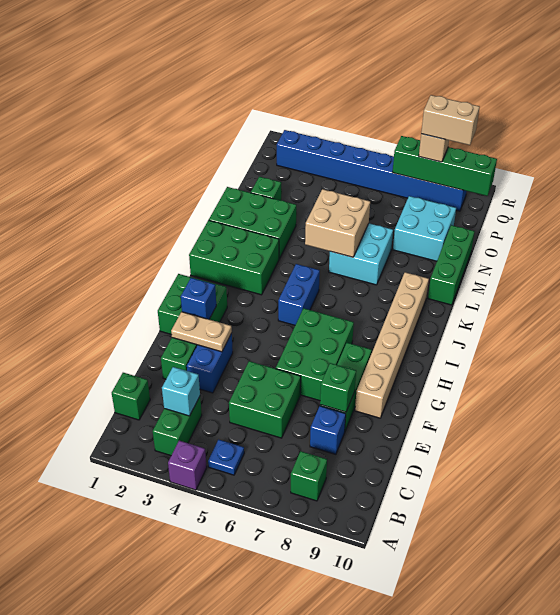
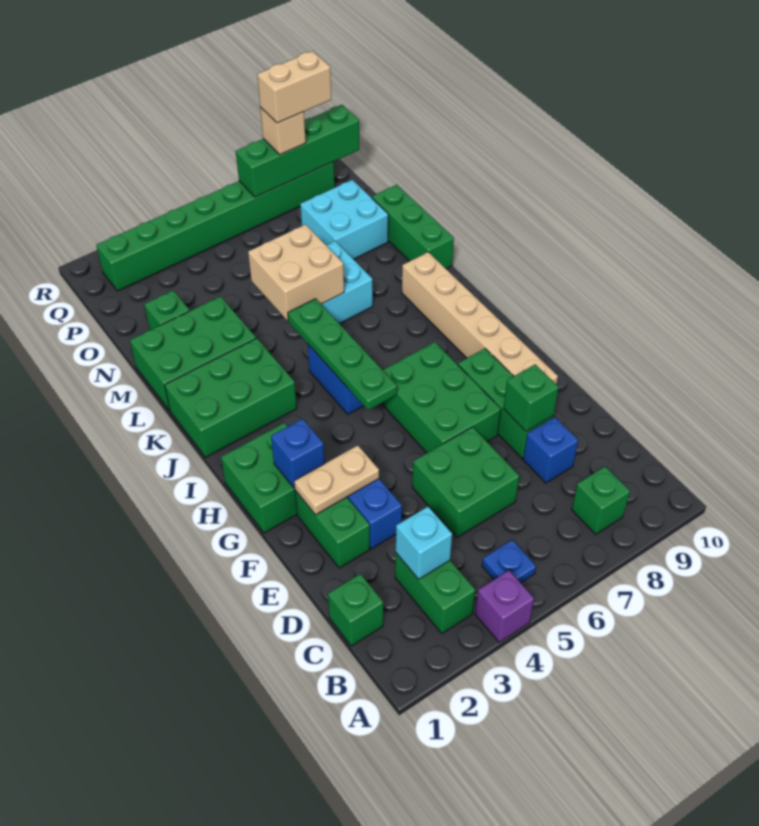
none -> green 1x4 plate [288,299,397,410]
blue 1x8 brick [277,130,467,211] -> green 1x8 brick [96,162,335,291]

